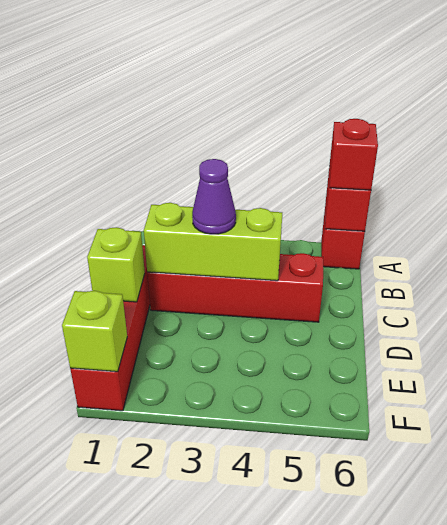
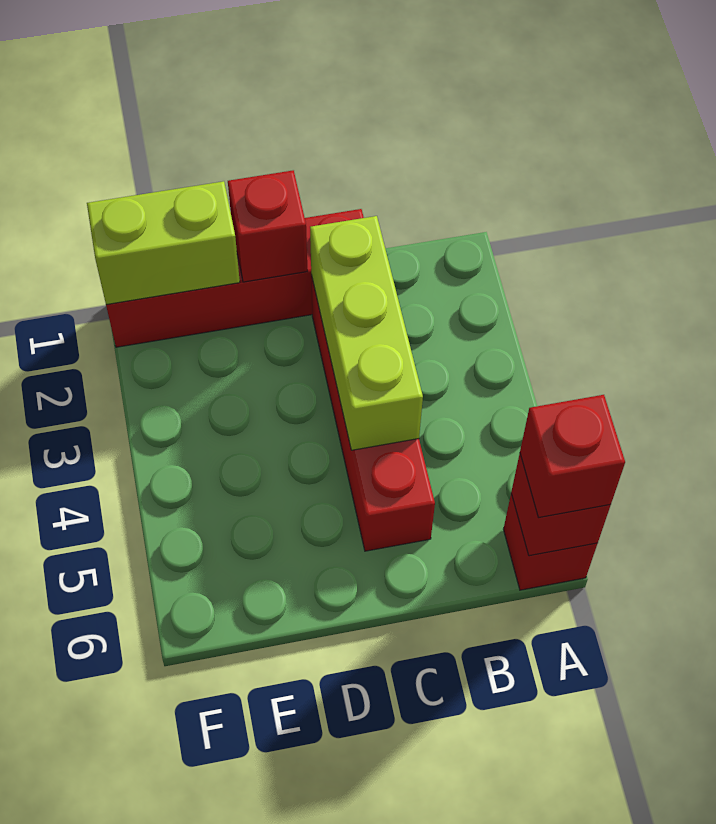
purple 1x1 cone [192,159,236,234] -> none
lime 1x1 brick [87,227,145,302] -> red 1x1 brick [228,170,307,282]
lime 1x1 brick [62,291,127,372] -> lime 1x2 brick [87,181,240,305]

